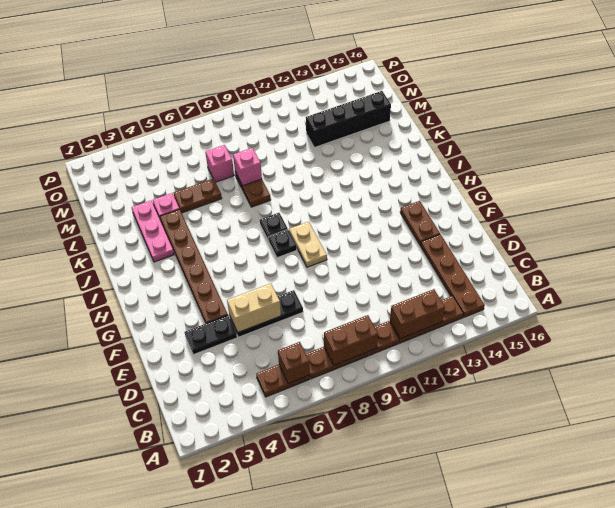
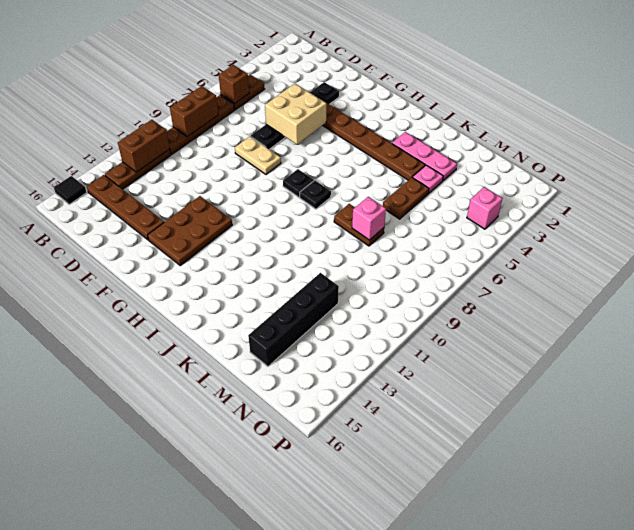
none -> black 1x1 tile [54,176,87,205]
tan 1x2 brick [227,283,281,332] -> tan 2x2 brick [265,84,326,144]
brown 1x2 plate [400,201,440,246] -> brown 2x3 plate [148,196,232,266]
tan 1x2 plate [289,222,327,267] -> tan 1x2 plate moved to [235,136,281,175]
pink 1x1 brick [205,145,234,182] -> pink 1x1 brick moved to [467,187,502,229]

